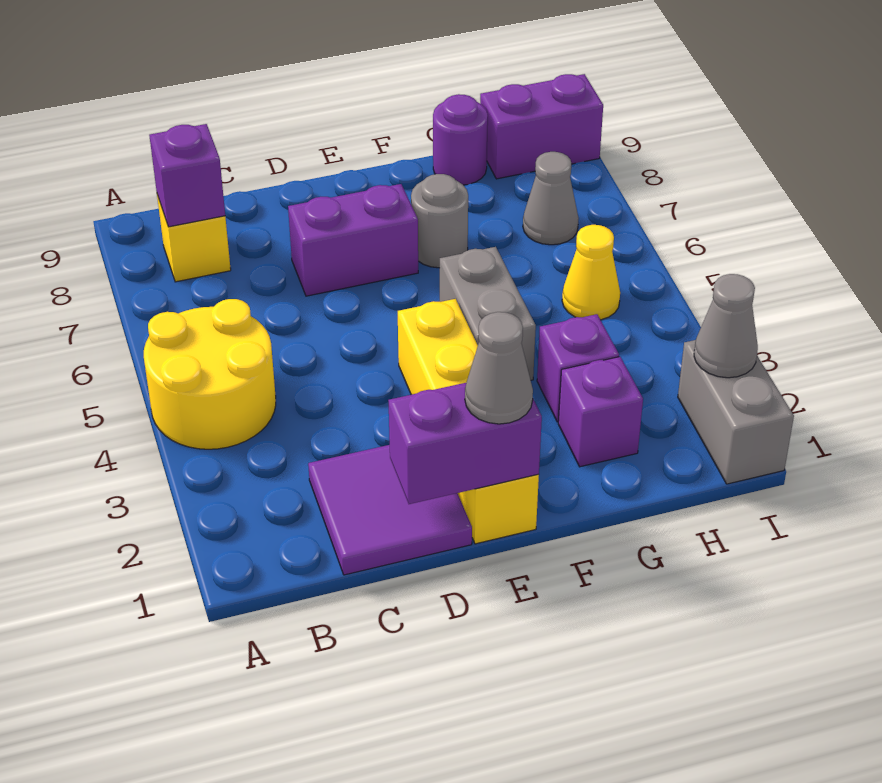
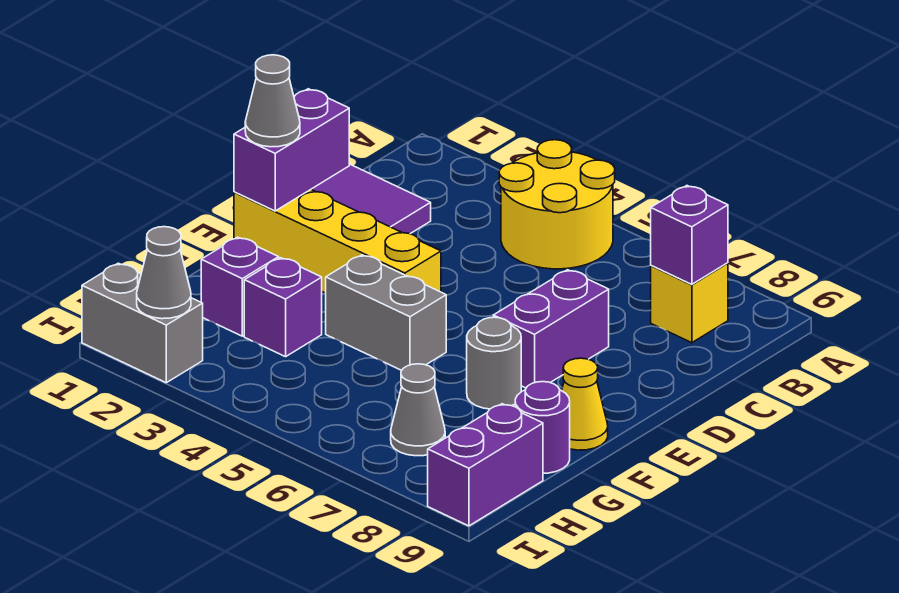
yellow 1x1 cone [562,225,620,320] -> yellow 1x1 cone moved to [562,358,608,450]

